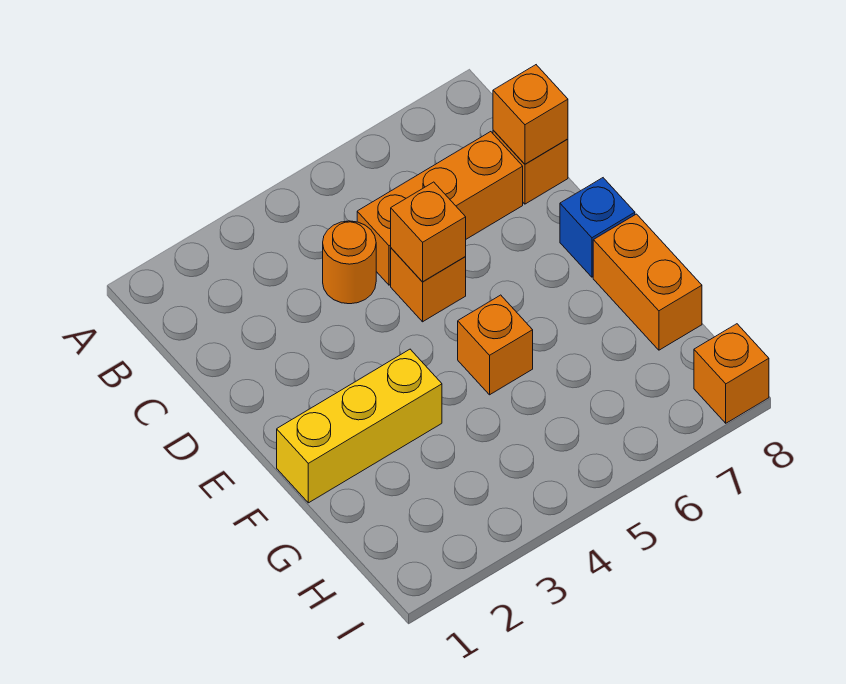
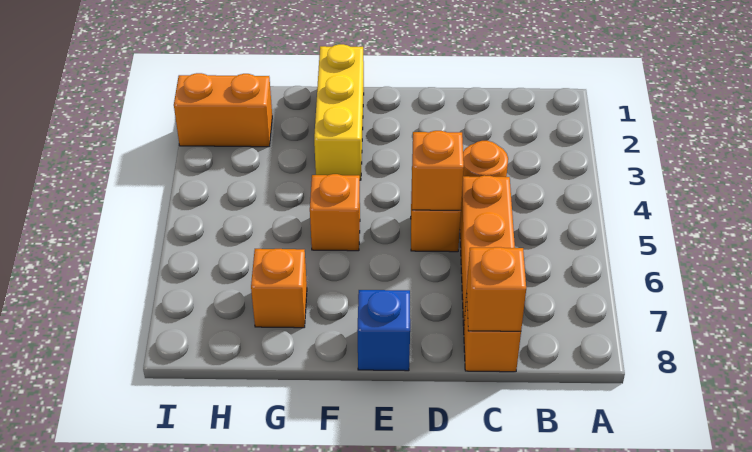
orange 1x2 brick [593,214,702,350] -> orange 1x2 brick moved to [174,73,272,147]
orange 1x1 brick [694,324,769,423] -> orange 1x1 brick moved to [251,249,307,328]

